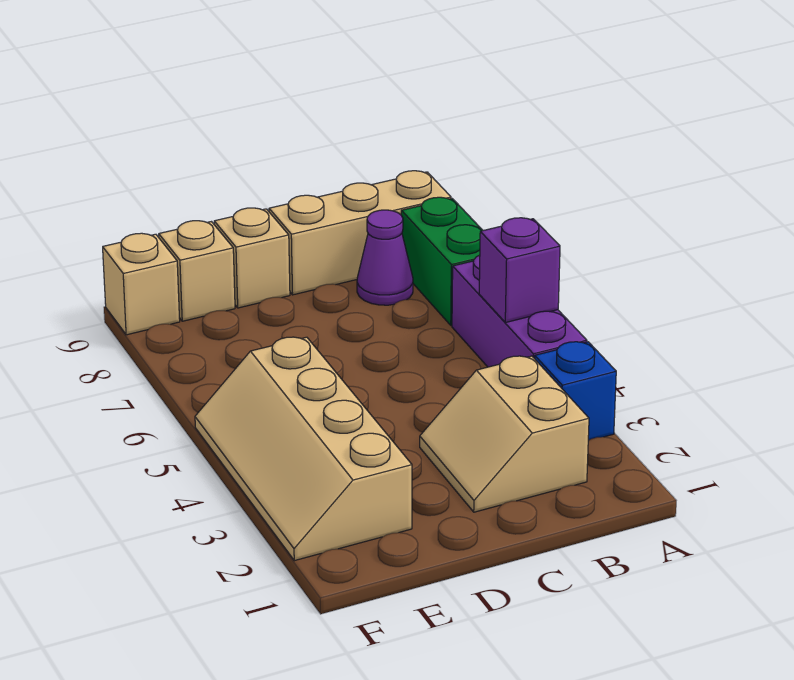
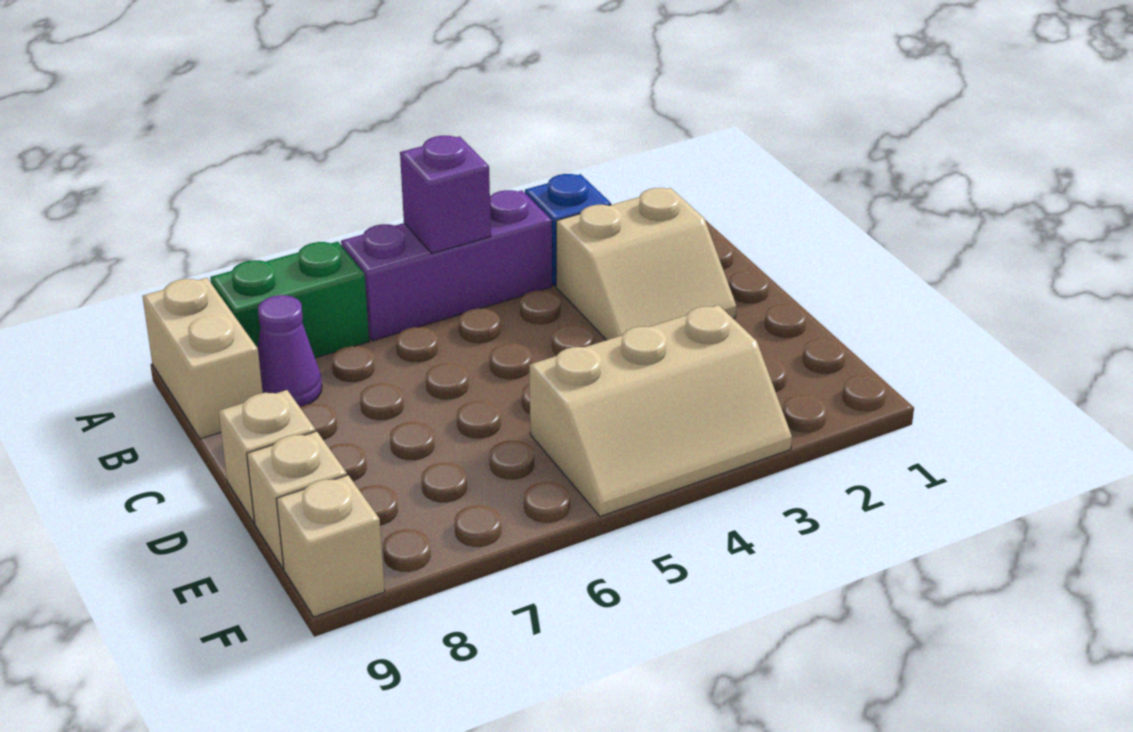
tan 1x3 brick [269,171,451,295] -> tan 1x2 brick [143,278,263,439]
tan 2x4 slope [195,337,412,561] -> tan 2x3 slope [529,305,792,516]

